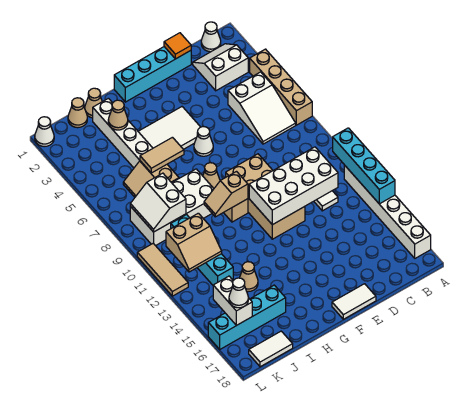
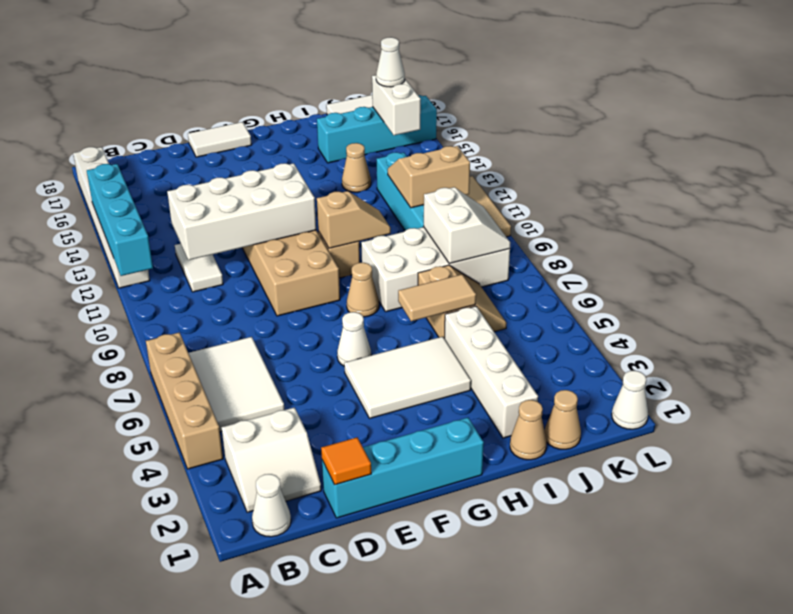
white 2x3 slope [228,72,296,144] -> white 2x3 tile [189,337,284,432]
tan 1x1 cone [108,100,128,130] -> none

